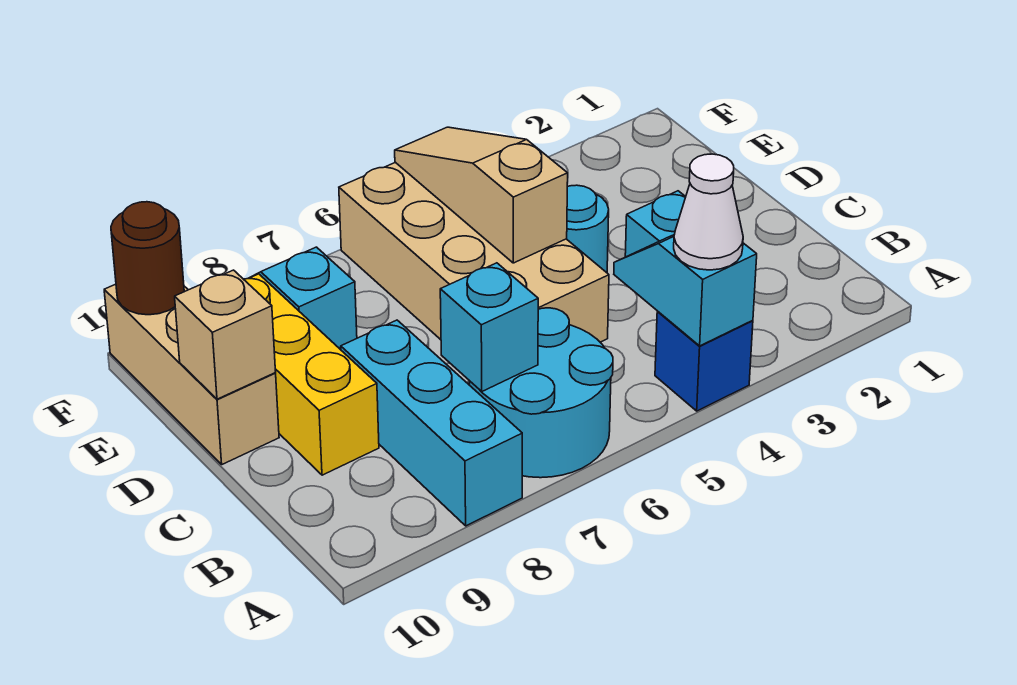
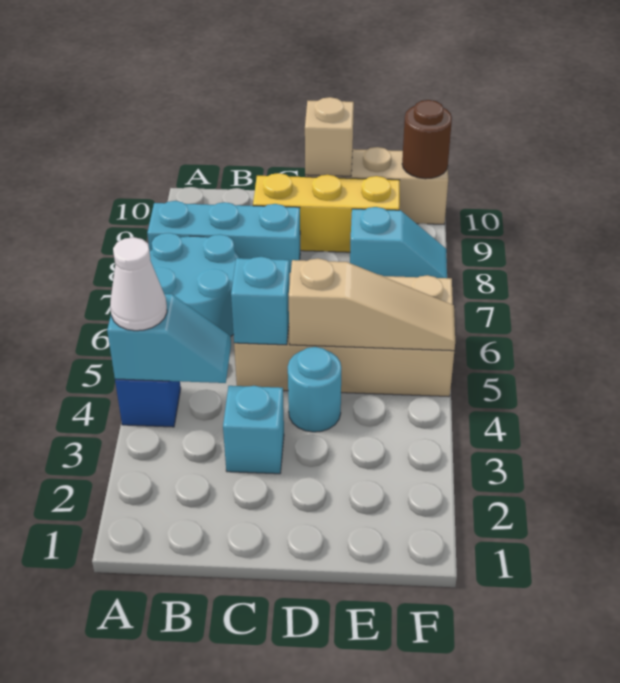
cyan 1x1 brick [440,263,538,391] -> cyan 1x1 brick moved to [231,257,290,345]

